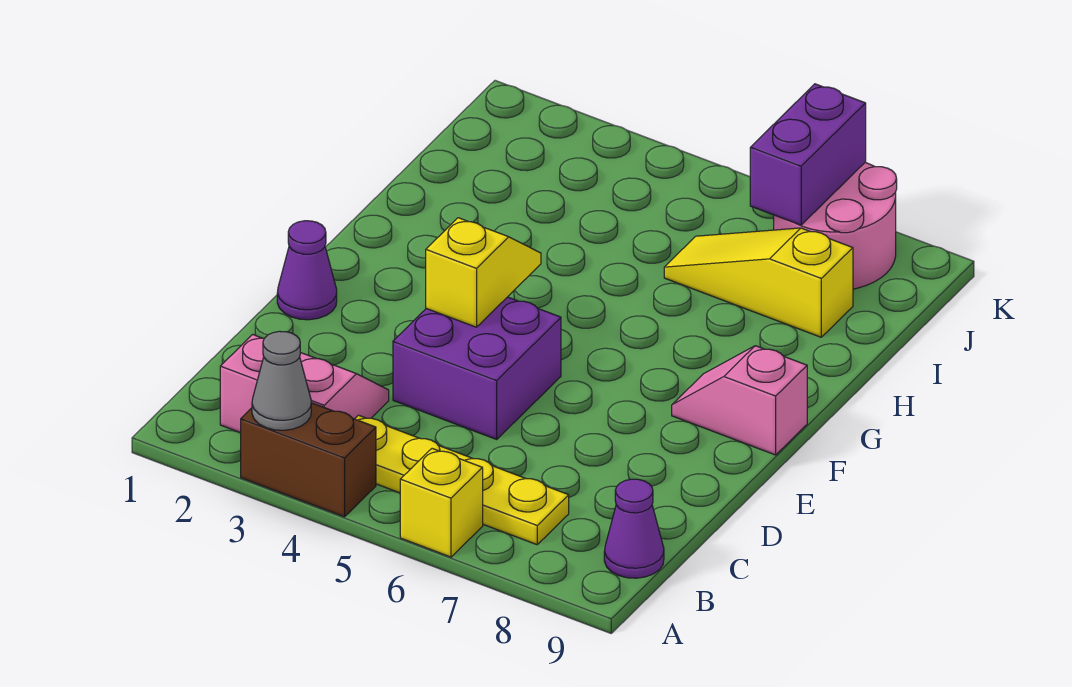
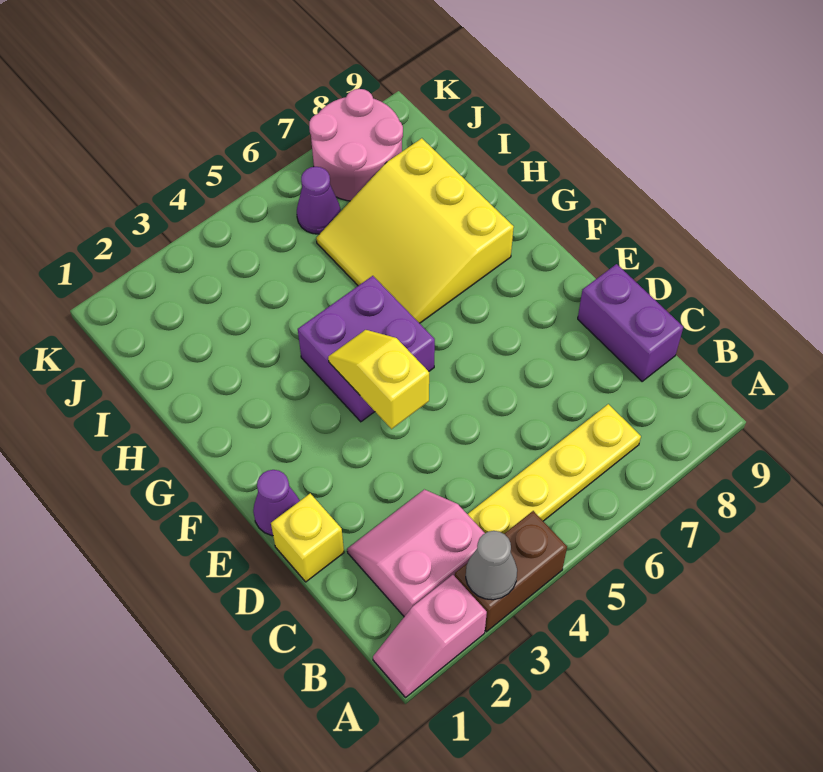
yellow 1x1 brick [400,448,483,557] -> yellow 1x1 brick moved to [271,493,344,582]
purple 1x1 cone [604,479,664,578] -> purple 1x1 cone moved to [297,167,341,234]
purple 2x2 brick [393,297,561,439] -> purple 2x2 brick moved to [298,276,435,422]
pink 1x2 slope [672,346,807,455] -> pink 1x2 slope moved to [373,575,487,697]
yellow 1x3 slope [664,228,853,337] -> yellow 3x3 slope [316,138,514,323]
purple 1x2 brick [750,84,866,225] -> purple 1x2 brick moved to [578,264,683,381]

